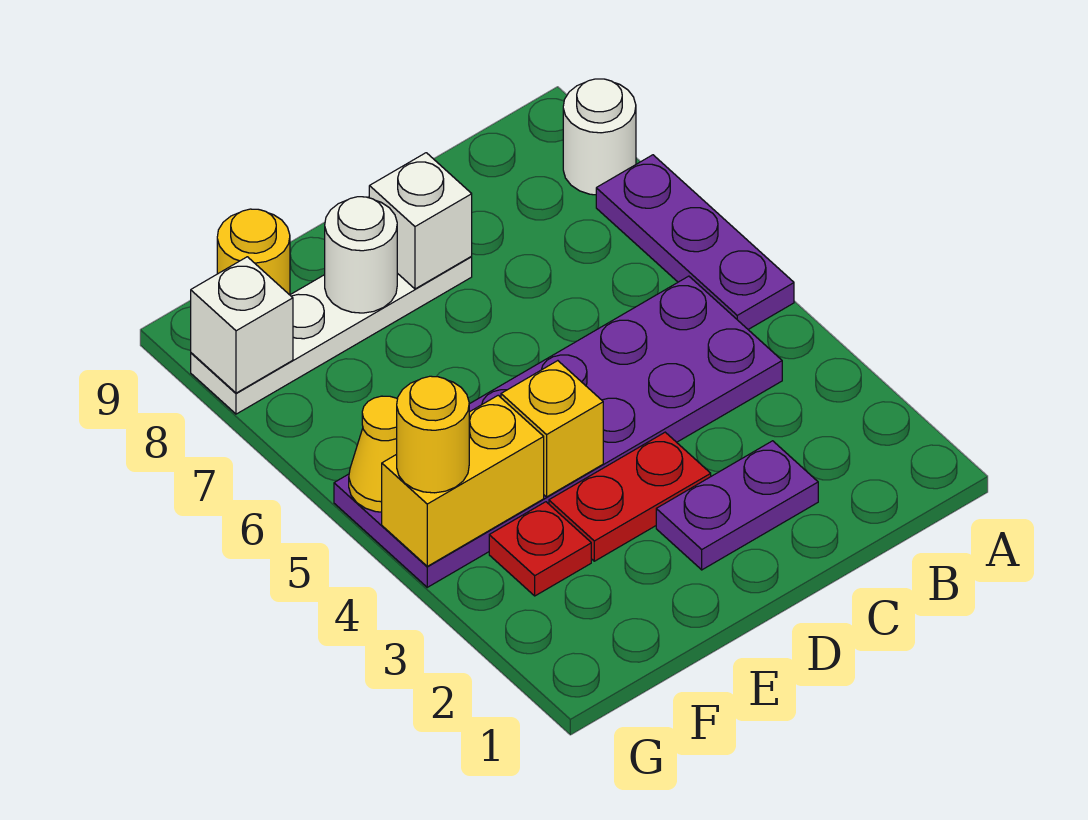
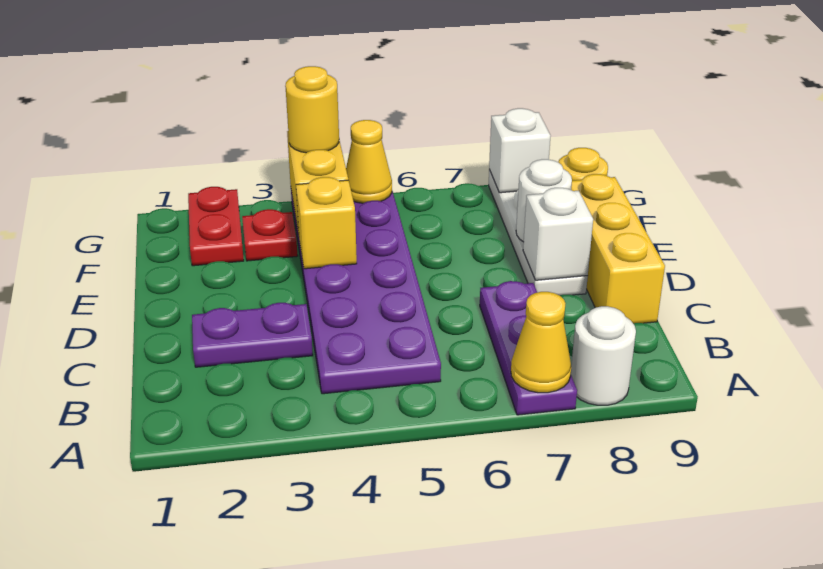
purple 1x3 plate [596,155,794,329] -> purple 1x3 plate turned to [480,281,577,415]
none -> yellow 1x1 cone [511,292,571,393]
purple 1x2 plate [656,441,818,570] -> purple 1x2 plate turned to [192,303,313,367]
none -> yellow 1x3 brick [571,174,665,324]
red 1x2 plate [549,432,711,561] -> red 1x2 plate moved to [188,187,244,266]

